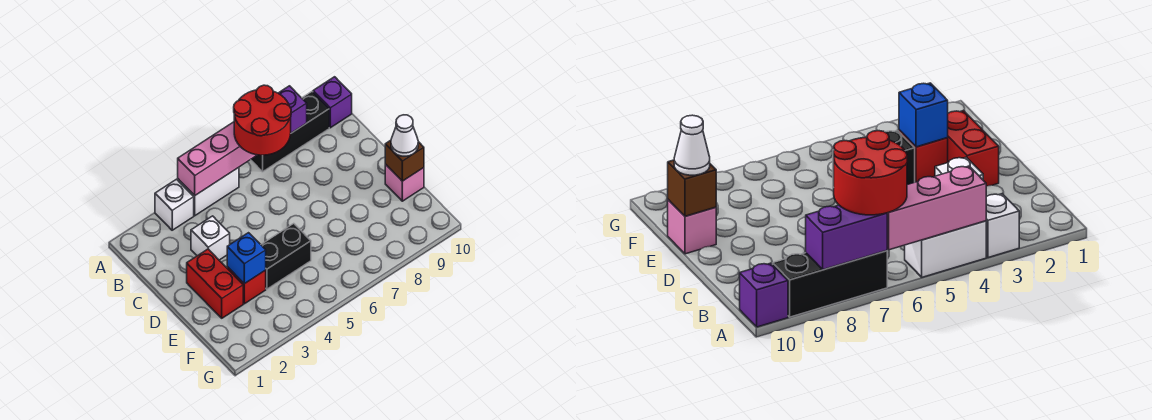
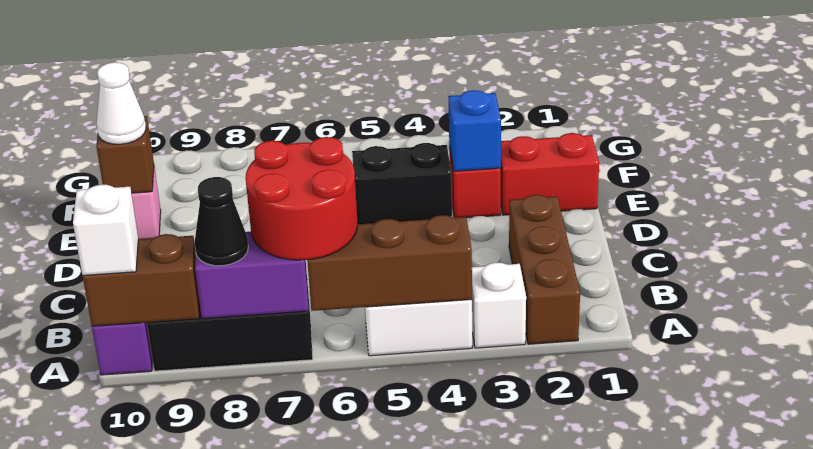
none -> brown 1x3 brick [509,195,580,344]
pink 1x3 brick [178,122,257,195] -> brown 1x3 brick [307,215,472,311]
none -> black 1x1 cone [194,177,248,266]
none -> brown 1x2 brick [83,234,200,326]
white 1x1 brick [191,216,230,260] -> white 1x1 brick moved to [73,185,138,275]
red 1x2 brick [187,249,243,318] -> red 1x2 brick turned to [500,133,599,215]

